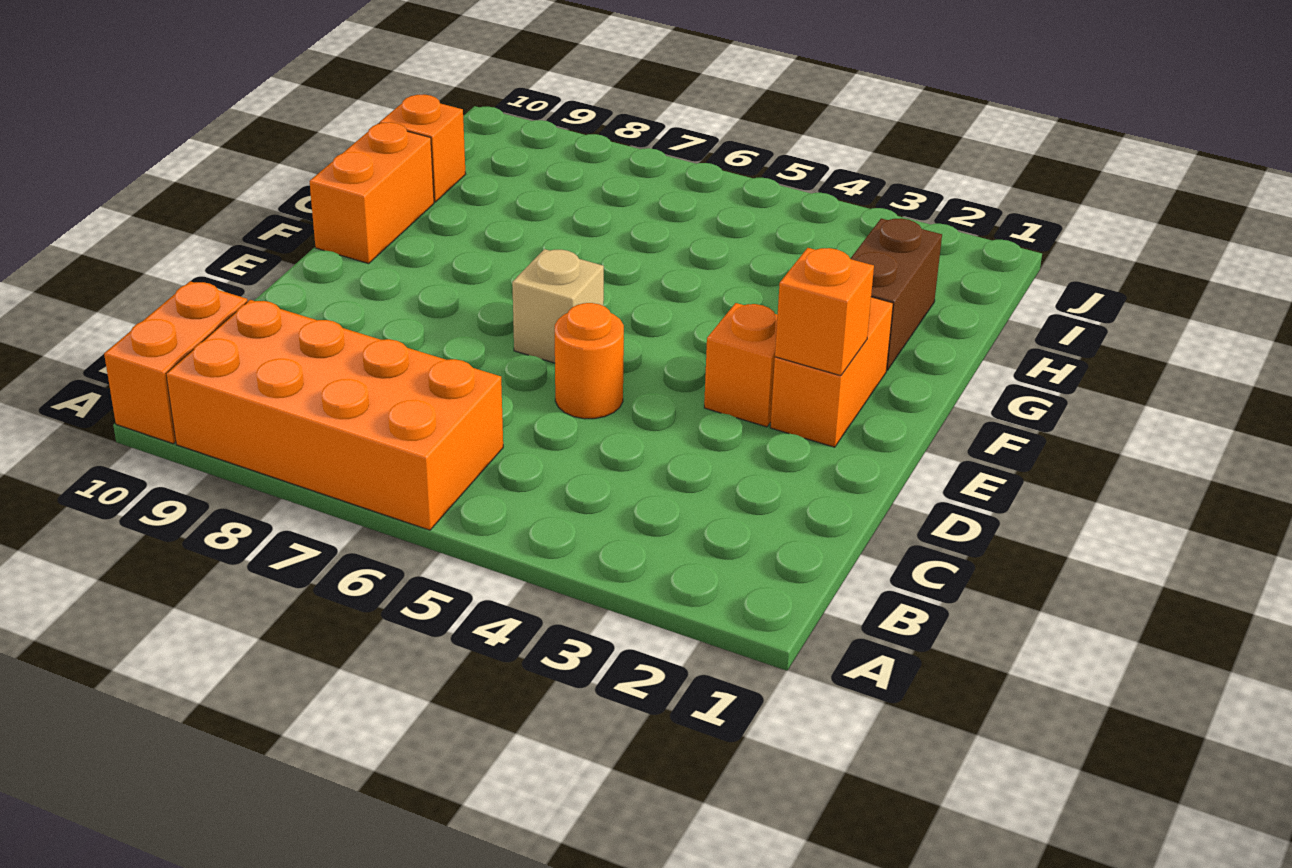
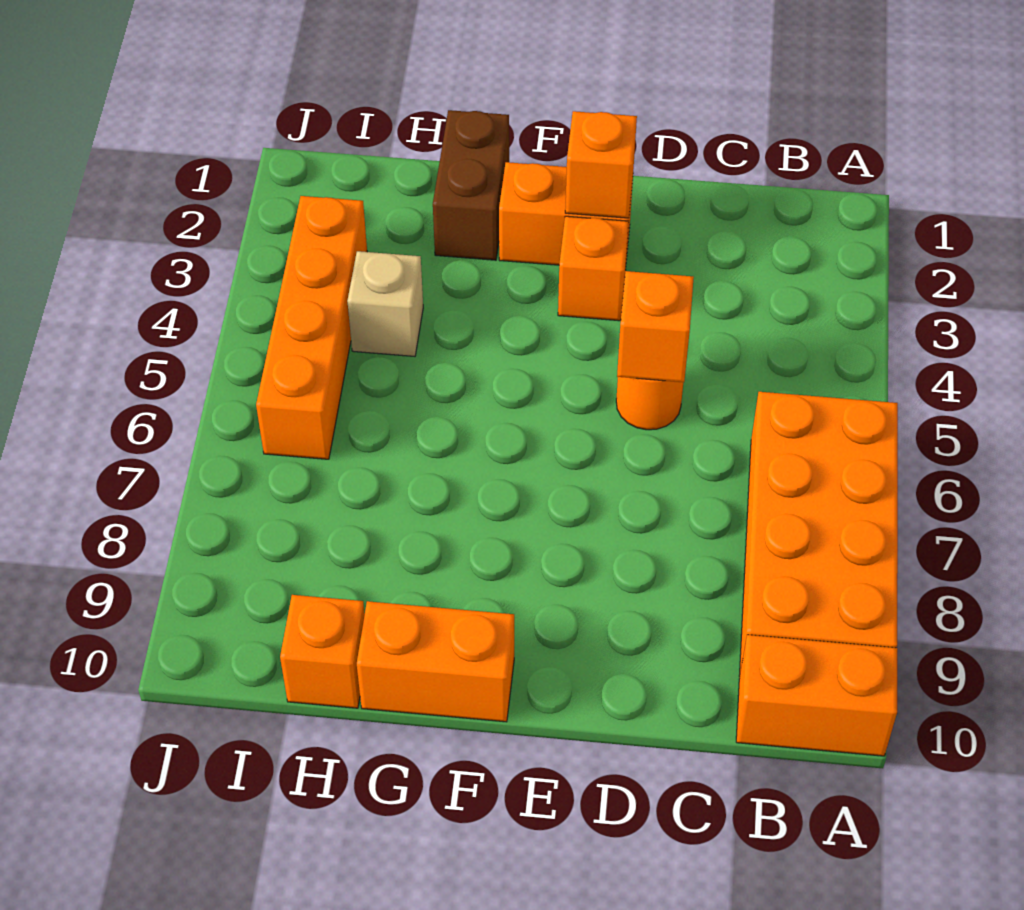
none -> orange 1x1 brick [617,271,694,382]
tan 1x1 brick [512,249,604,363] -> tan 1x1 brick moved to [347,251,423,356]
brown 1x2 brick [850,218,942,370] -> brown 1x2 brick turned to [433,110,509,260]
none -> orange 1x4 brick [256,196,367,459]

